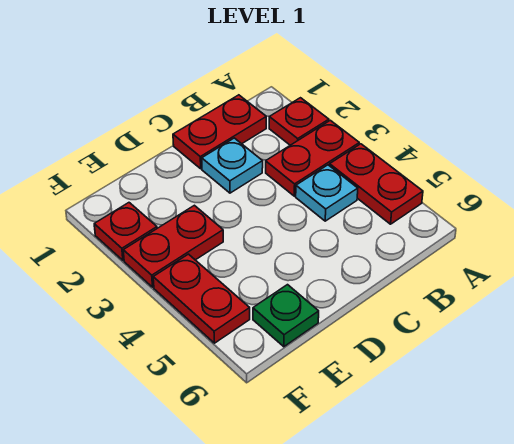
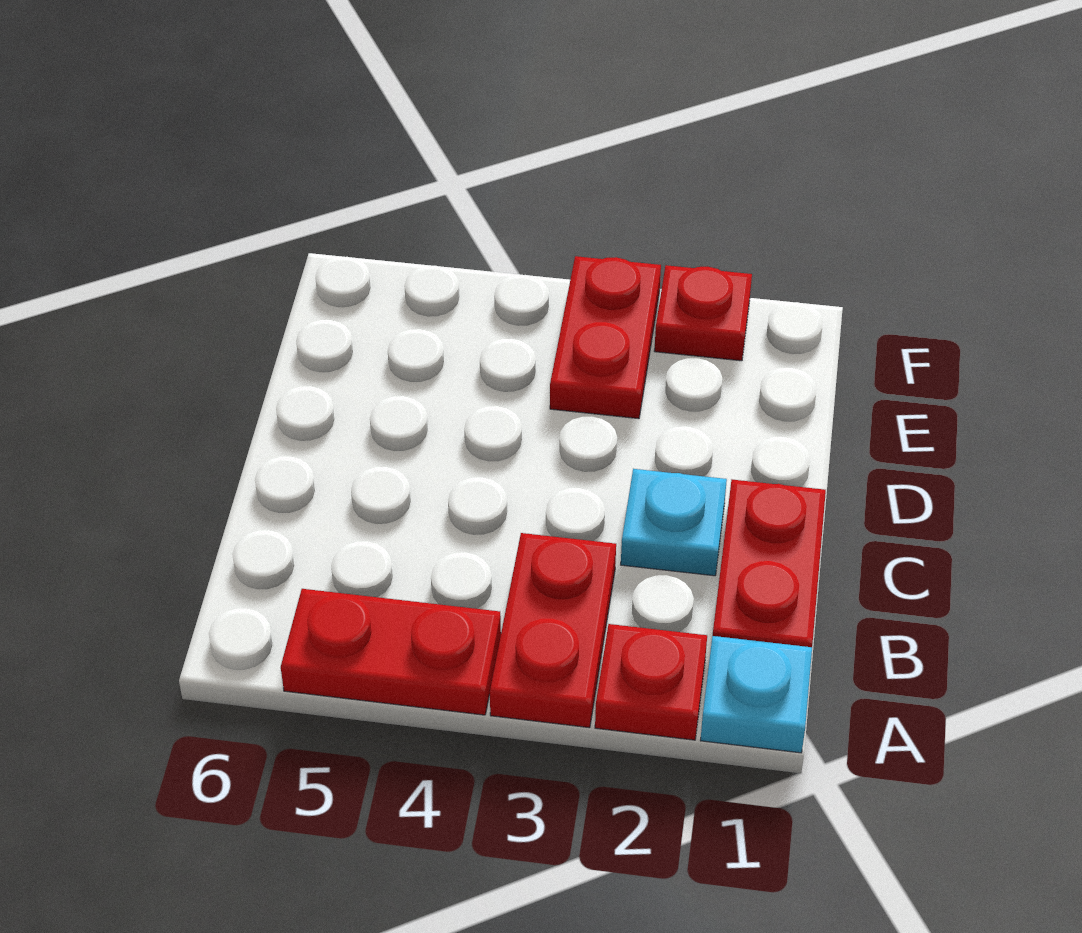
cyan 1x1 plate [296,165,358,221] -> cyan 1x1 plate moved to [700,636,812,753]
green 1x1 plate [253,285,319,347] -> none
red 1x2 plate [153,254,250,343] -> none

